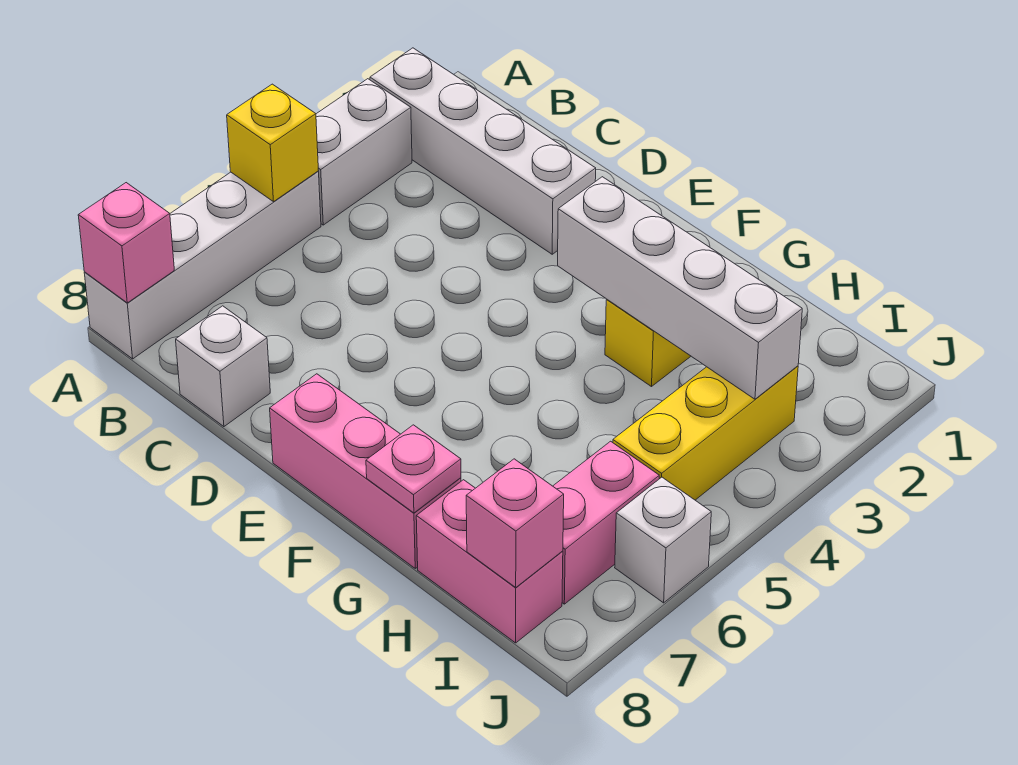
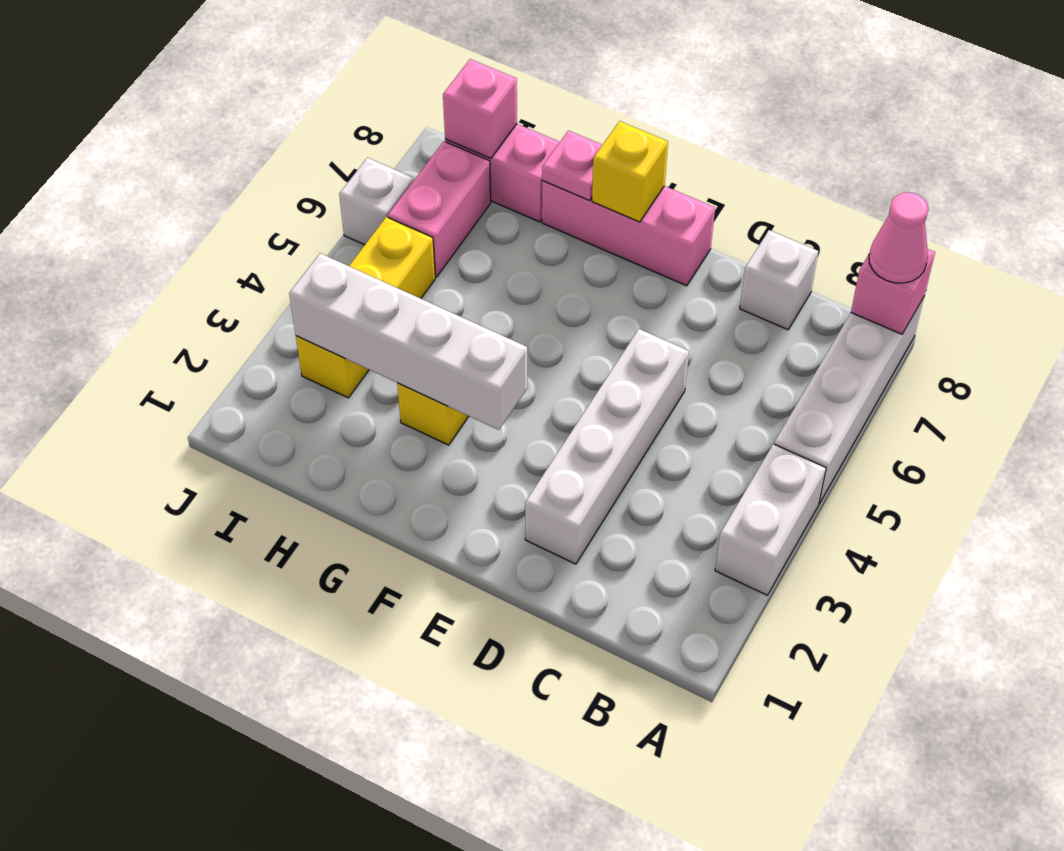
white 1x4 brick [370,48,596,254] -> white 1x4 brick turned to [525,329,689,564]
yellow 1x1 brick [227,84,318,202] -> yellow 1x1 brick moved to [592,121,668,222]
none -> pink 1x1 cone [869,192,928,283]

